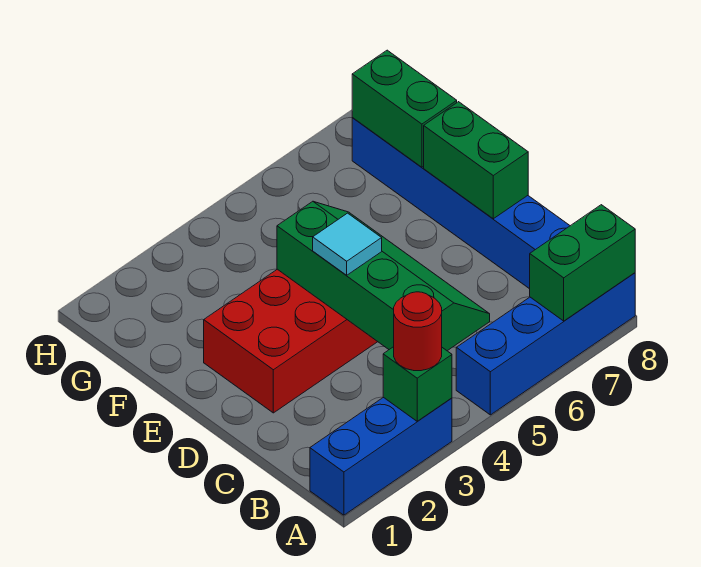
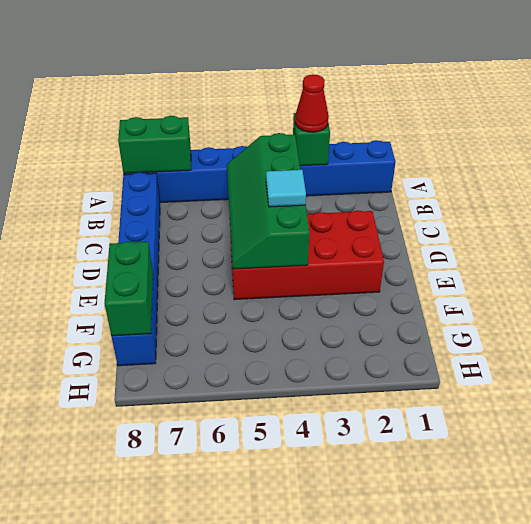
red 1x1 round brick [394,292,442,371] -> red 1x1 cone [295,74,329,132]
green 1x2 brick [424,102,528,219] -> none

